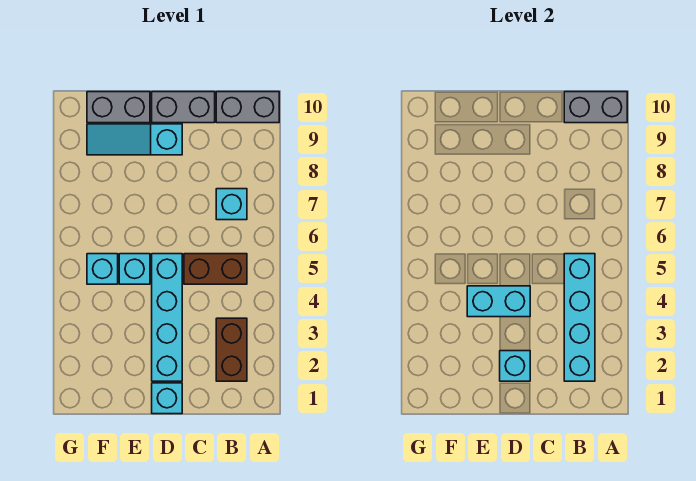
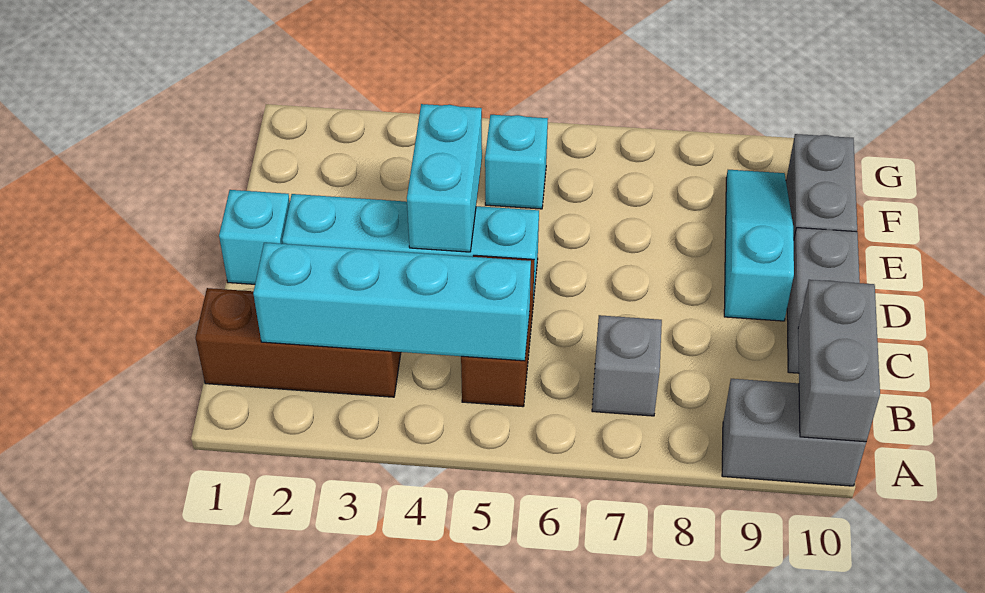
grey 1x2 brick [216,92,279,123] -> grey 1x2 brick turned to [722,379,866,486]
brown 1x2 brick [216,318,247,381] -> brown 1x3 brick [195,288,401,397]
cyan 1x1 brick [216,189,247,220] -> grey 1x1 brick [592,315,662,416]
cyan 1x1 brick [500,351,530,381] -> none
cyan 1x1 brick [119,254,150,284] -> none

